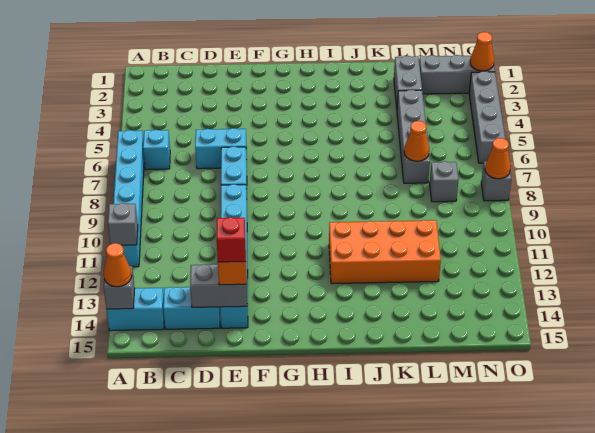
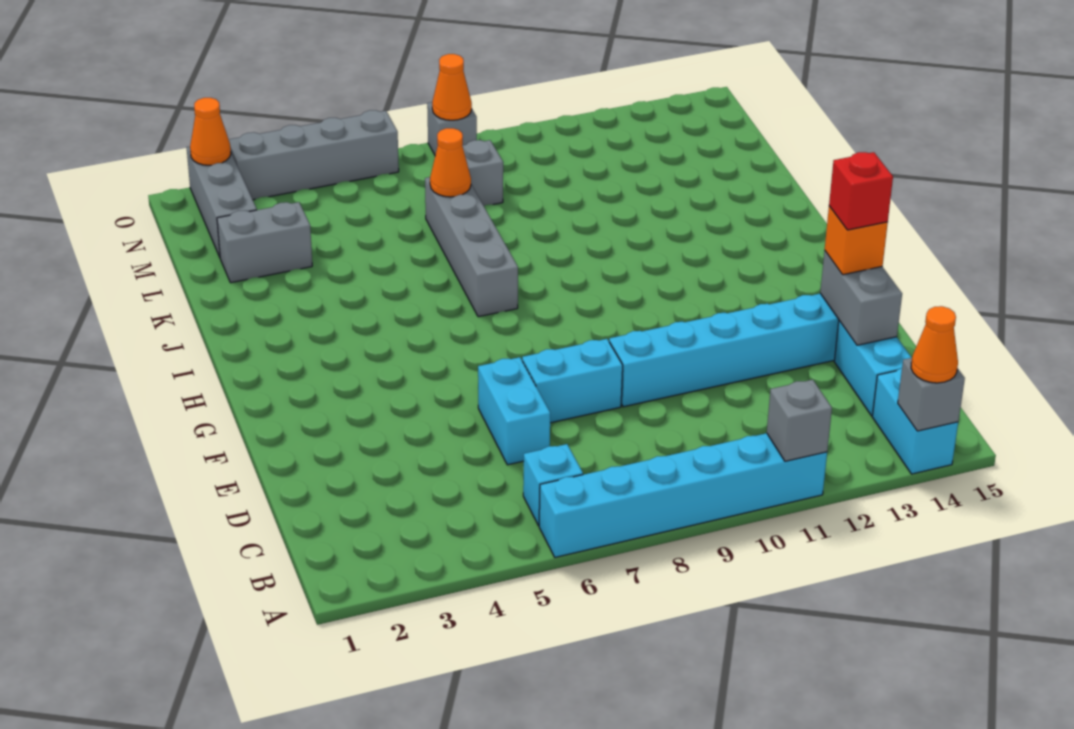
orange 2x4 brick [329,220,441,284] -> none
grey 1x4 brick [397,90,430,183] -> grey 1x4 brick turned to [425,177,518,317]

